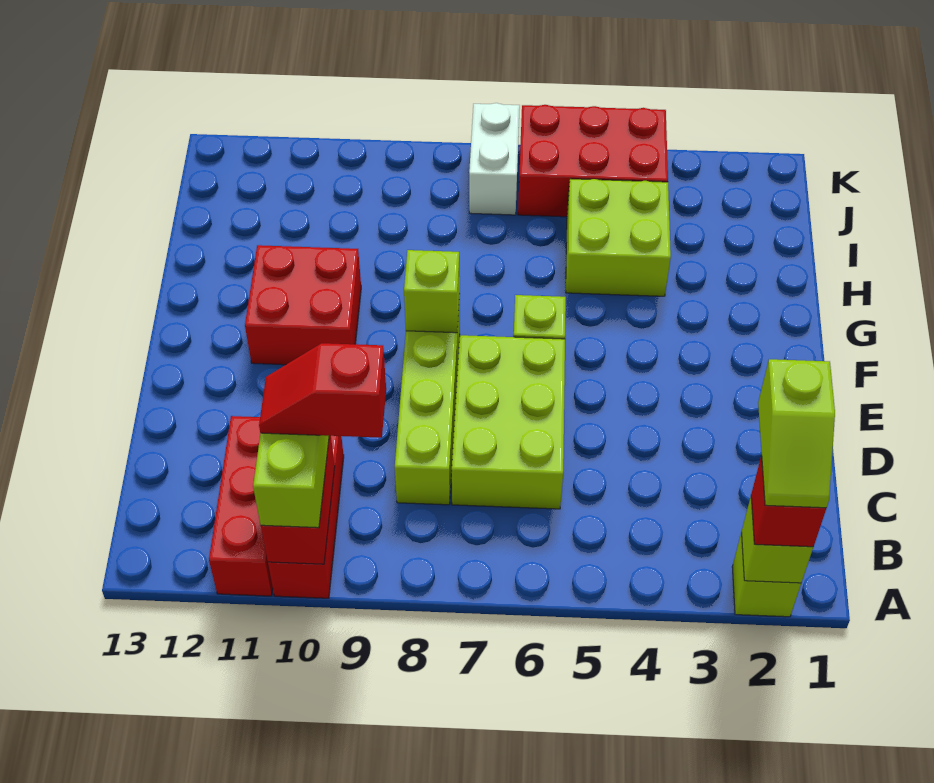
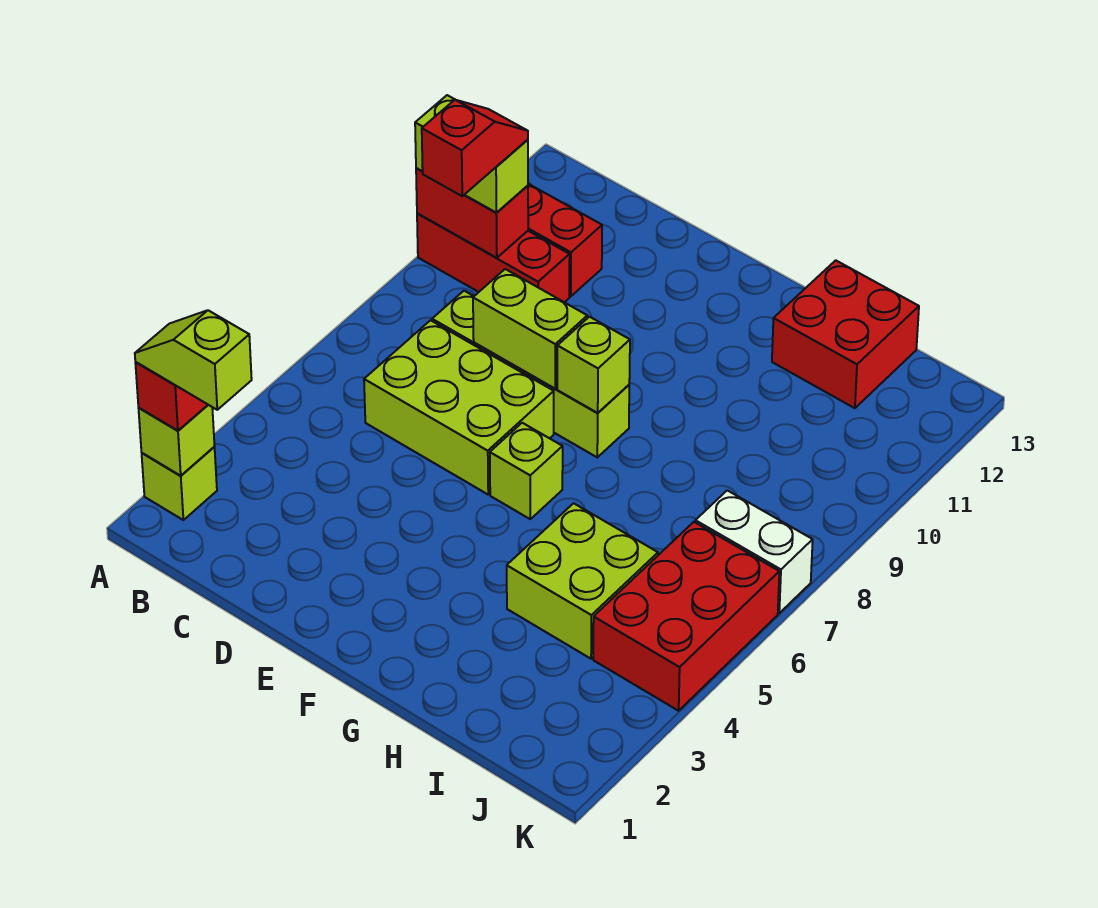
none -> lime 1x2 brick [473,269,587,389]
red 2x2 brick [245,245,361,365] -> red 2x2 brick moved to [772,260,919,408]

